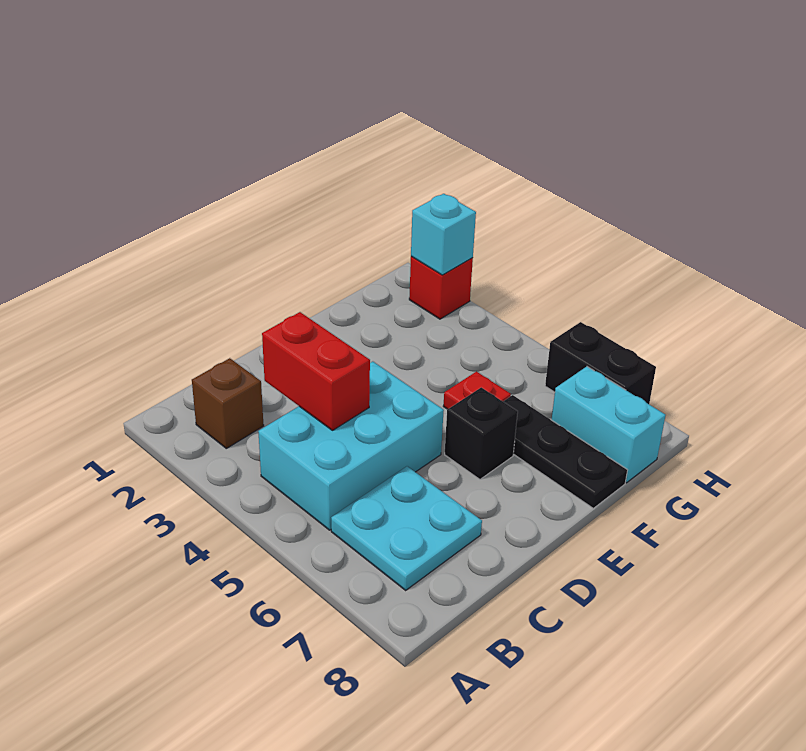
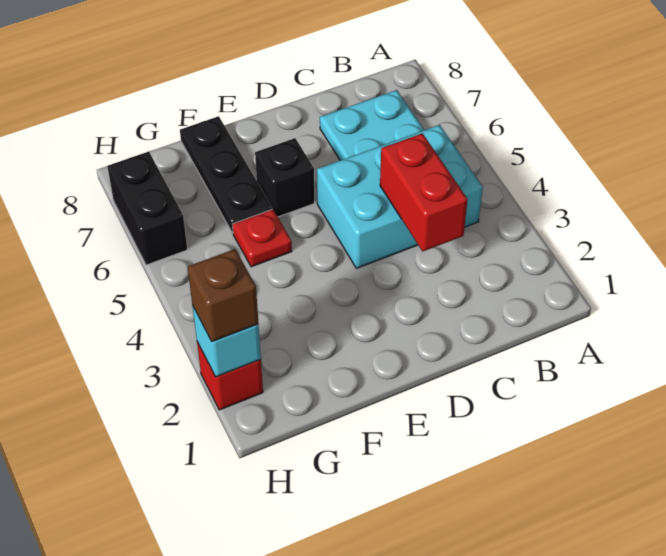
brown 1x1 brick [192,358,264,448] -> brown 1x1 brick moved to [188,249,258,341]
cyan 1x2 brick [552,367,666,483] -> none

